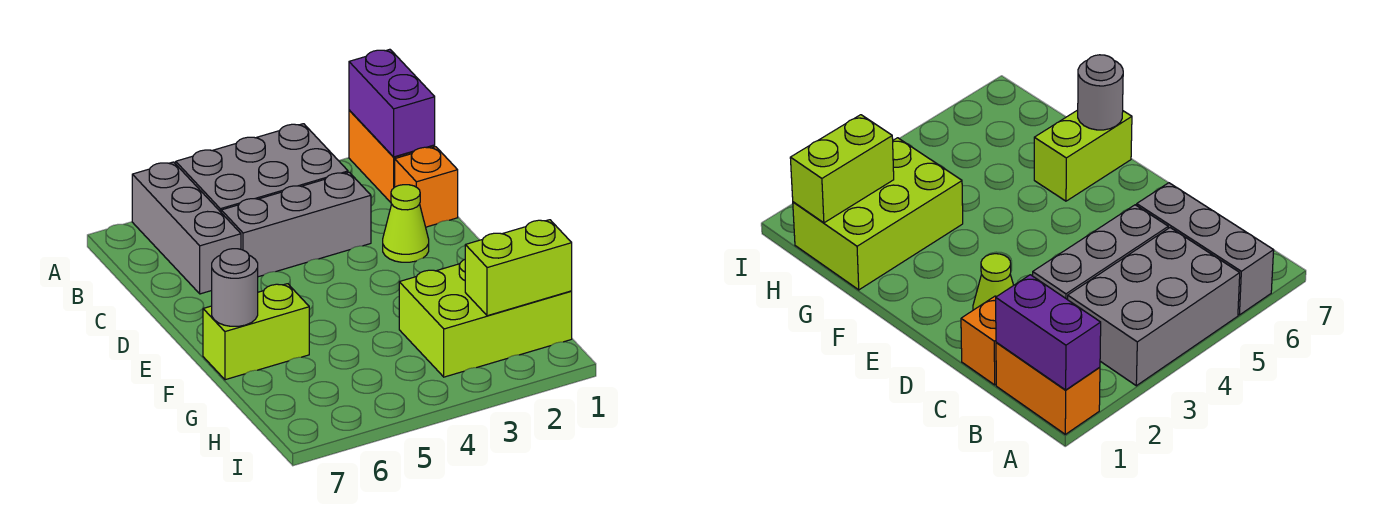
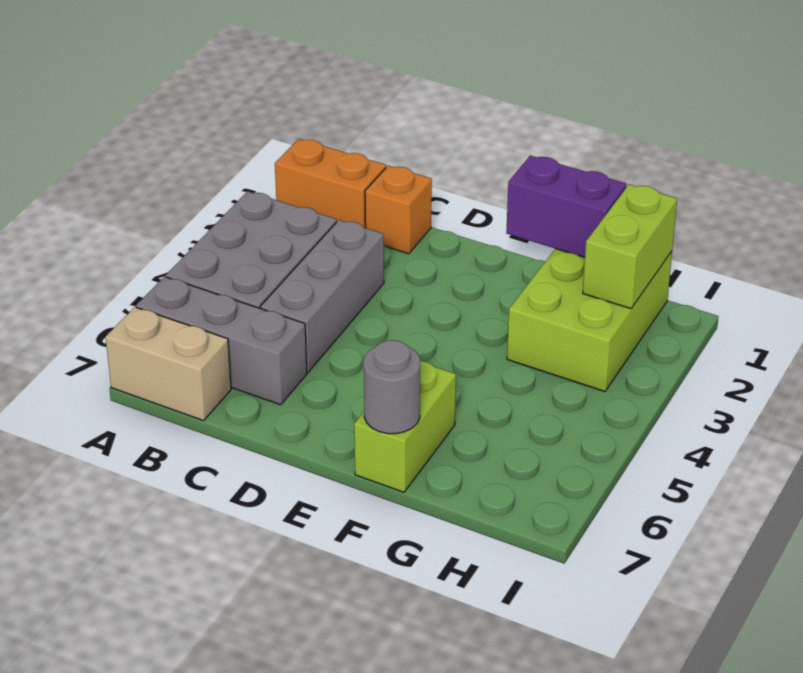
purple 1x2 brick [349,49,435,157] -> purple 1x2 brick moved to [506,156,627,257]
none -> tan 1x2 brick [106,307,231,421]
lime 1x1 cone [383,185,429,262] -> none

